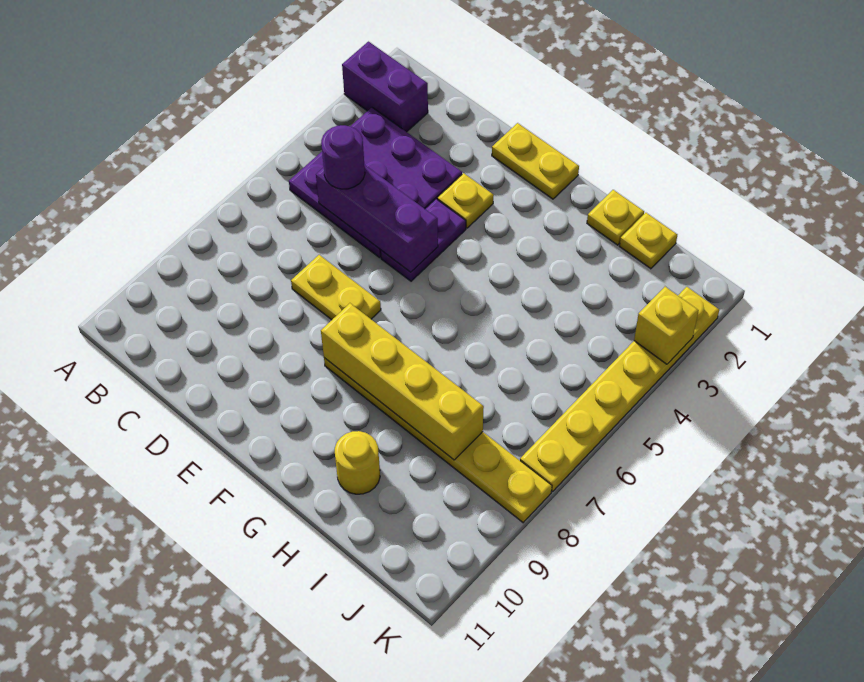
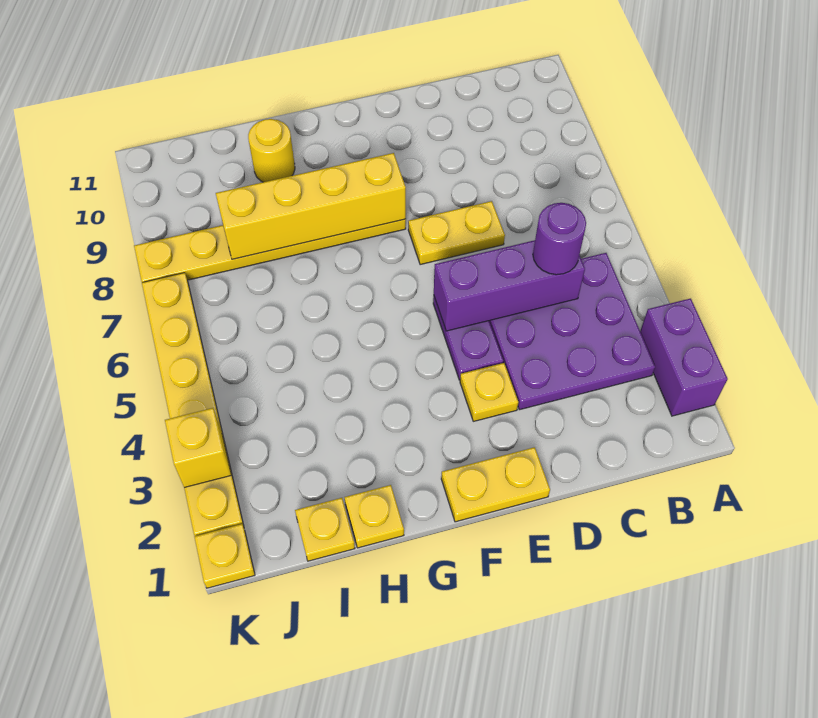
purple 1x2 brick [342,42,428,132] -> purple 1x2 brick turned to [640,298,728,416]
none -> yellow 1x1 plate [194,524,255,588]

